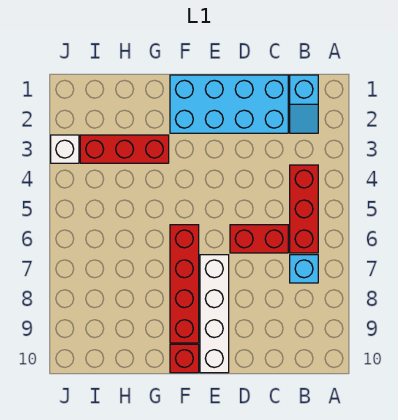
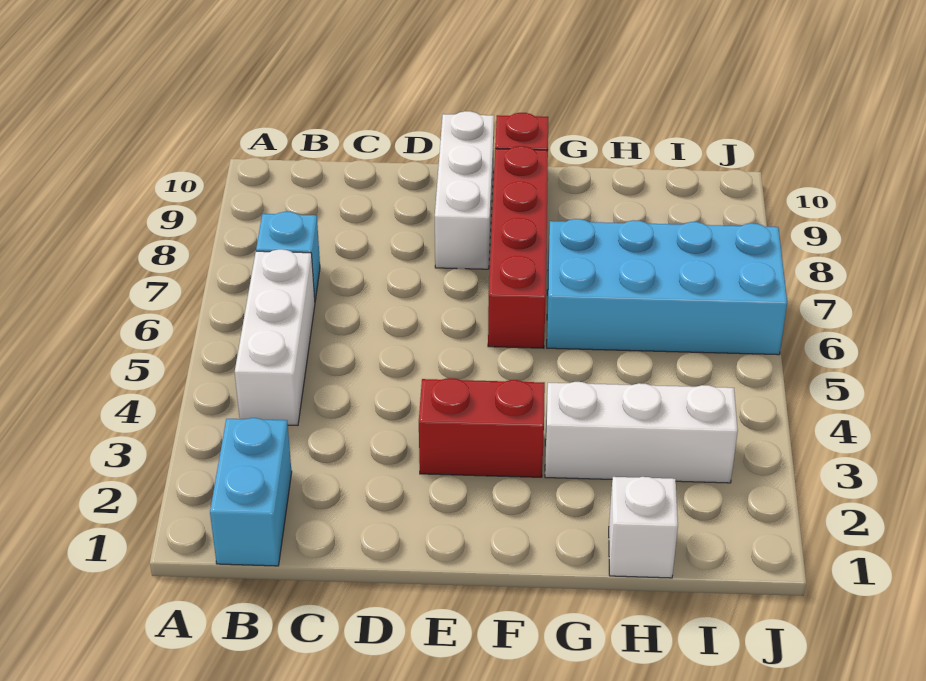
cyan 1x2 slope [290,75,318,133] -> cyan 1x2 brick [210,418,292,566]
red 1x3 brick [290,165,318,253] -> white 1x3 brick [235,249,315,425]
cyan 2x4 brick [170,75,288,133] -> cyan 2x4 brick moved to [547,219,787,355]
red 1x2 brick [230,225,288,253] -> red 1x2 brick moved to [419,378,545,477]
white 1x4 brick [200,255,229,373] -> white 1x3 brick [435,111,494,269]
red 1x3 brick [80,135,169,163] -> white 1x3 brick [545,382,738,483]
white 1x1 brick [51,135,79,163] -> white 1x1 brick moved to [609,477,678,578]

